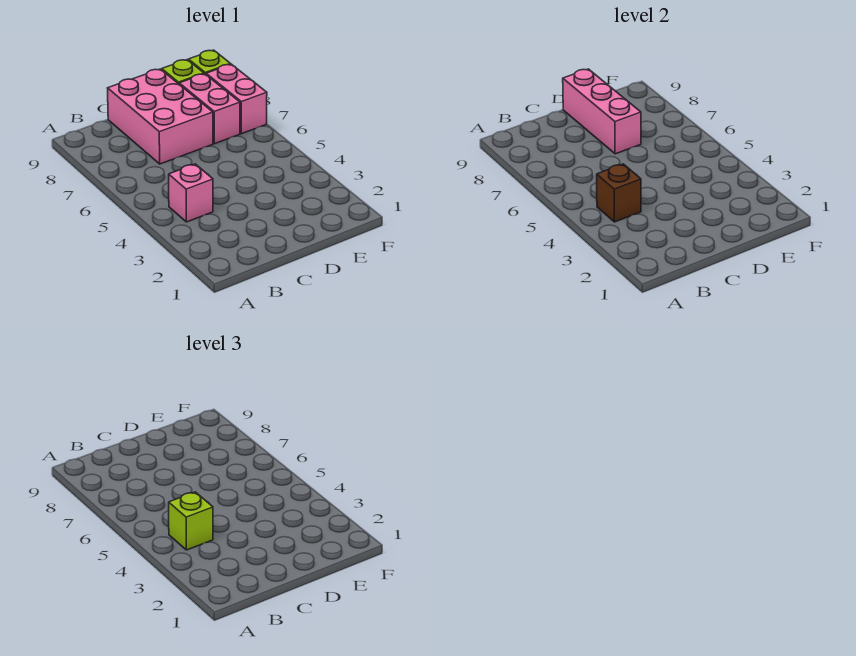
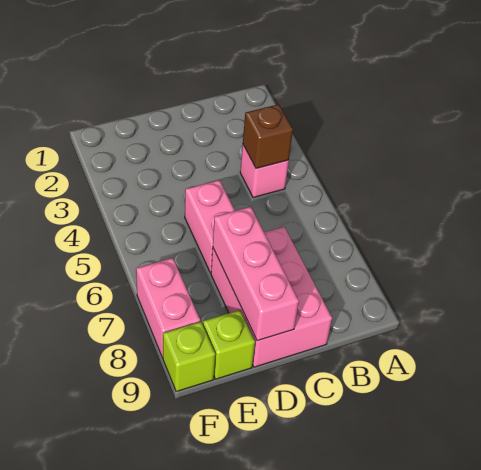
lime 1x1 brick [169,492,213,550] -> none
pink 1x2 brick [179,74,240,144] -> pink 1x2 brick moved to [185,180,235,273]

